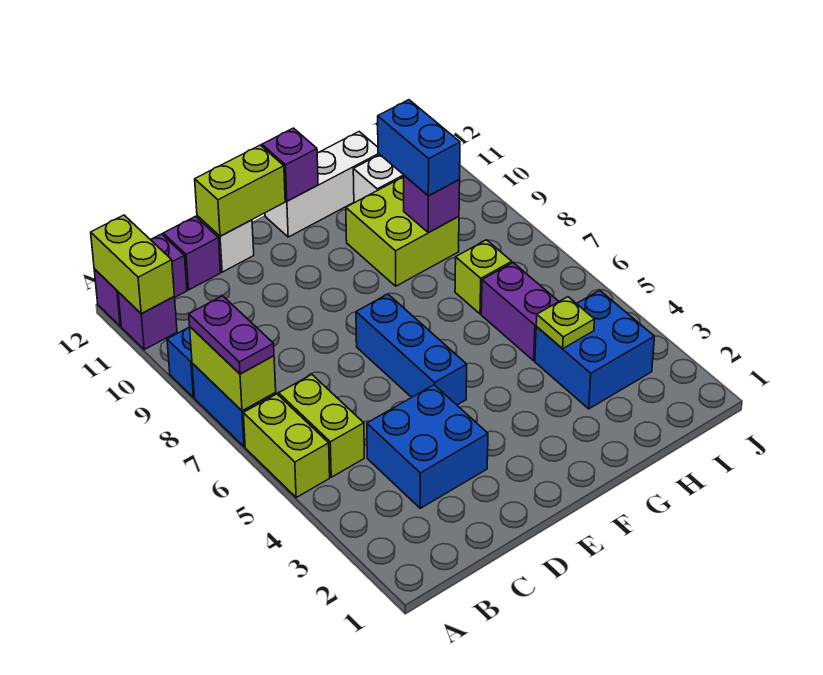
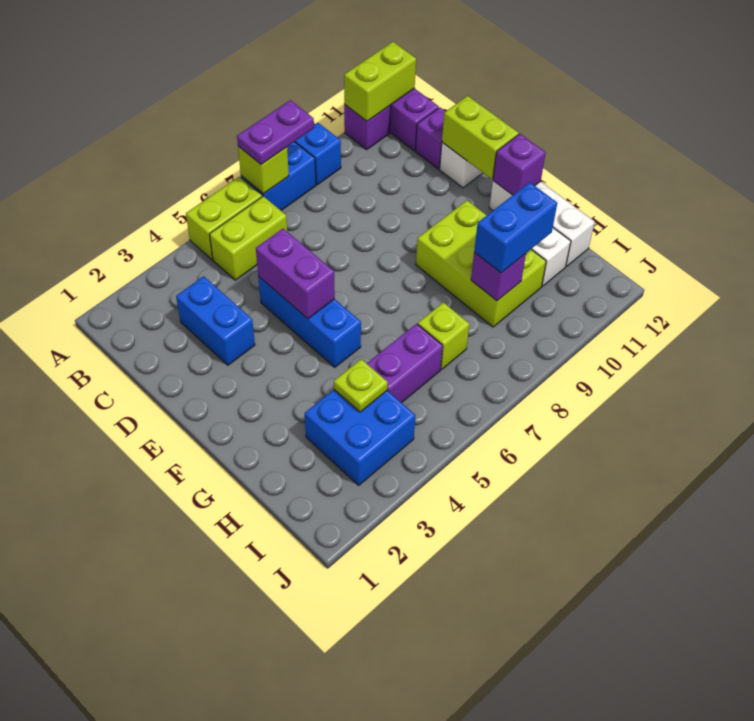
lime 1x2 brick [190,327,276,411] -> lime 1x1 brick [238,146,289,194]
blue 2x2 brick [367,385,488,508] -> blue 1x2 brick [176,276,255,365]
none -> purple 1x2 brick [256,229,335,319]
blue 1x3 brick [356,294,467,405] -> blue 1x3 brick turned to [258,276,361,367]
lime 2x2 brick [346,177,459,286] -> lime 2x3 brick [416,201,546,327]

